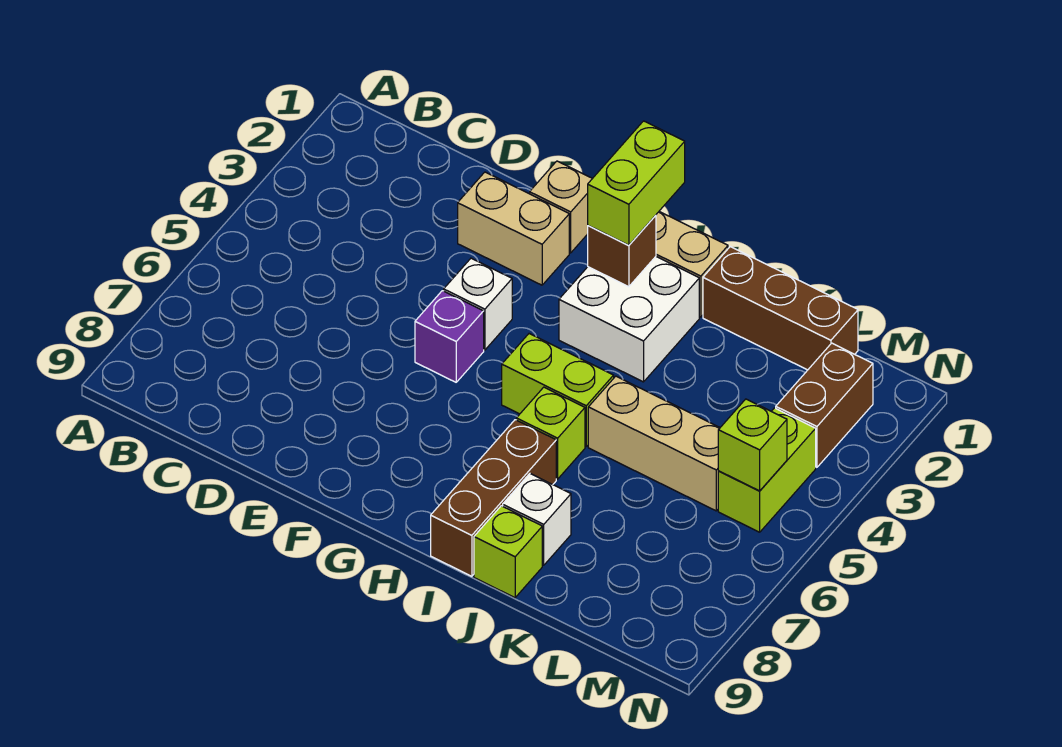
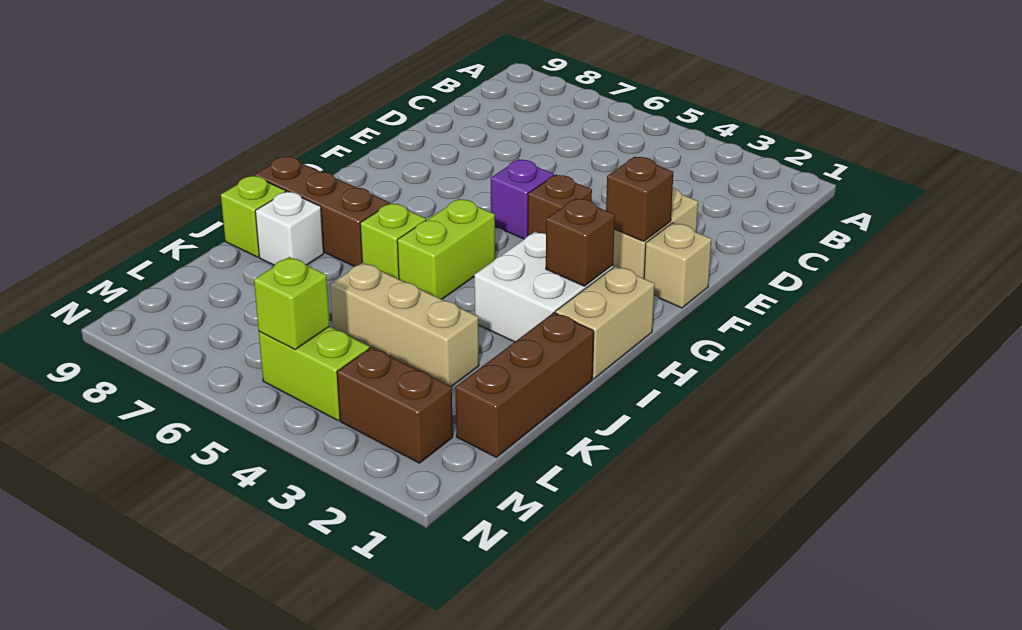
none -> brown 1x1 brick [606,157,673,241]
white 1x1 brick [444,258,512,350] -> brown 1x1 brick [528,175,592,236]
lime 1x2 brick [588,121,685,245] -> none
tan 1x3 brick [588,376,720,511] -> tan 1x3 brick turned to [330,263,479,387]

